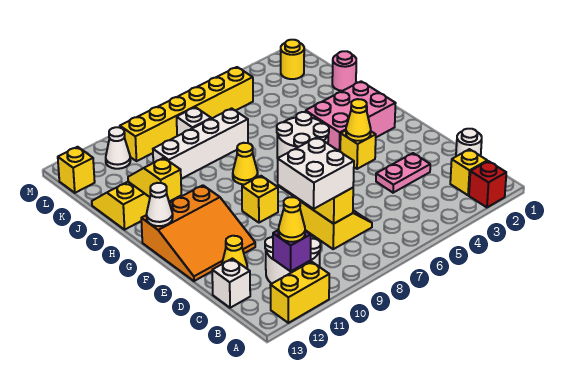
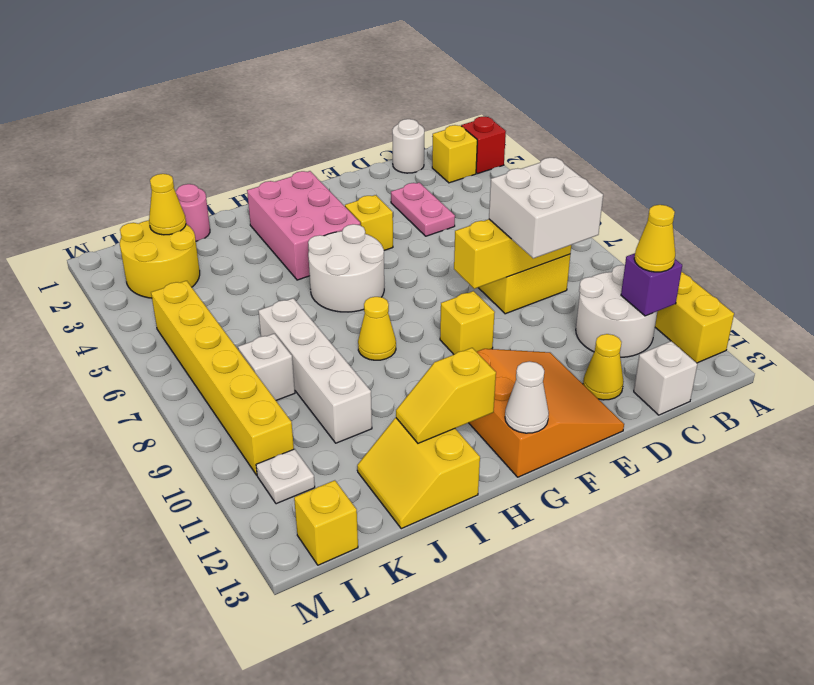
yellow 1x1 cone [346,99,371,141] -> yellow 1x1 cone moved to [149,174,186,235]
yellow 1x1 round brick [281,40,304,79] -> yellow 2x2 round brick [120,220,200,298]
white 1x1 cone [106,127,130,169] -> white 1x1 plate [256,449,315,504]

